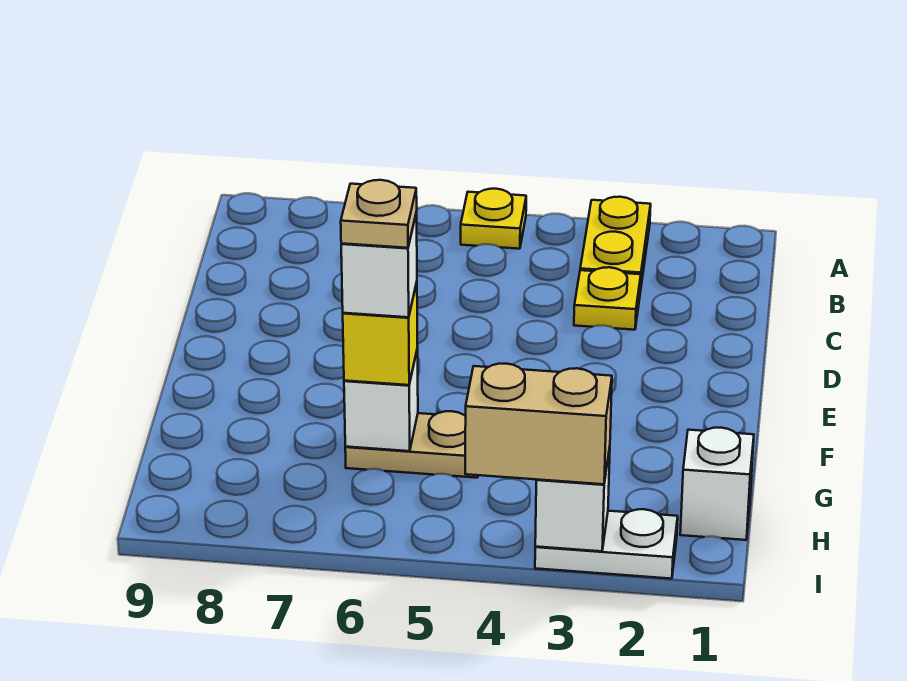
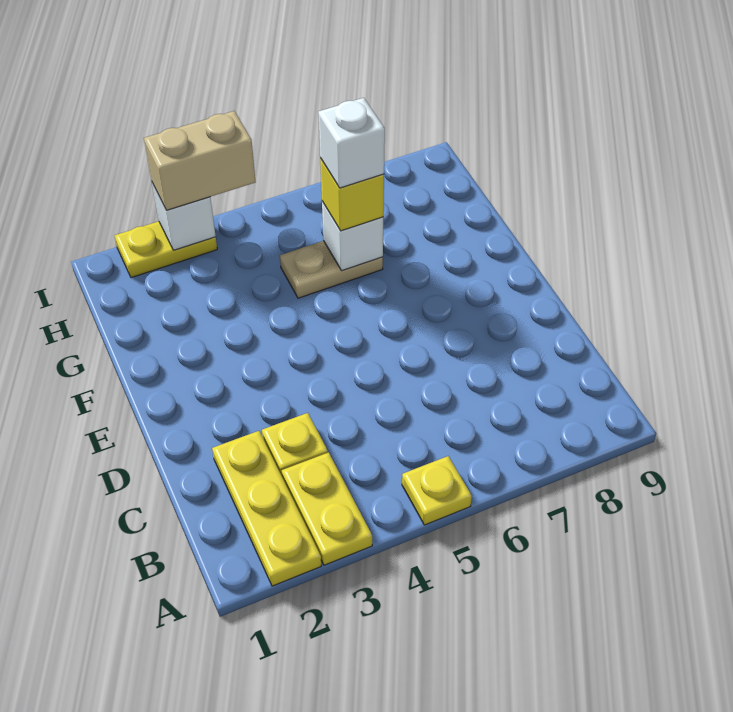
none -> yellow 1x3 plate [212,431,321,586]
tan 1x1 plate [341,180,417,248] -> none
white 1x1 brick [680,428,754,540] -> none
white 1x2 plate [535,509,678,579] -> yellow 1x2 plate [114,221,217,278]

